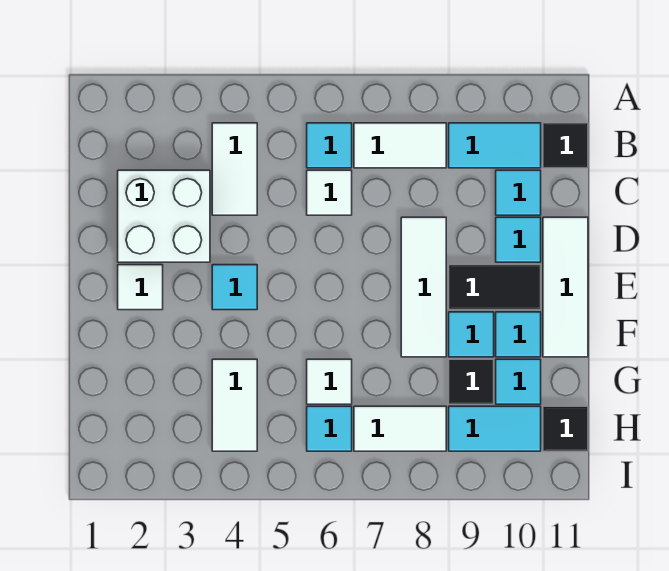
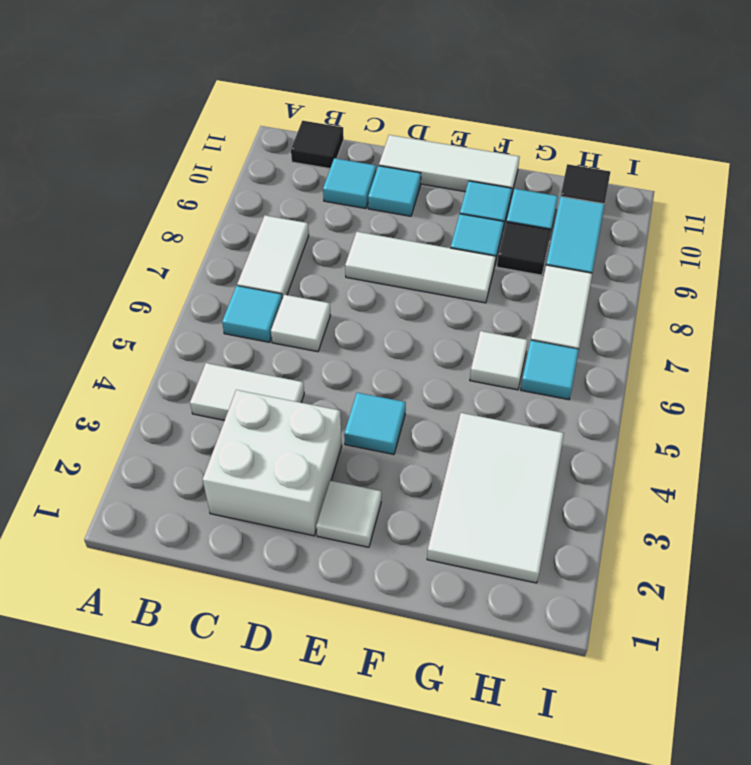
cyan 1x2 tile [449,123,541,168] -> none
black 1x2 tile [449,265,541,310] -> none
white 1x2 tile [212,359,257,451] -> white 2x3 tile [427,413,564,583]

